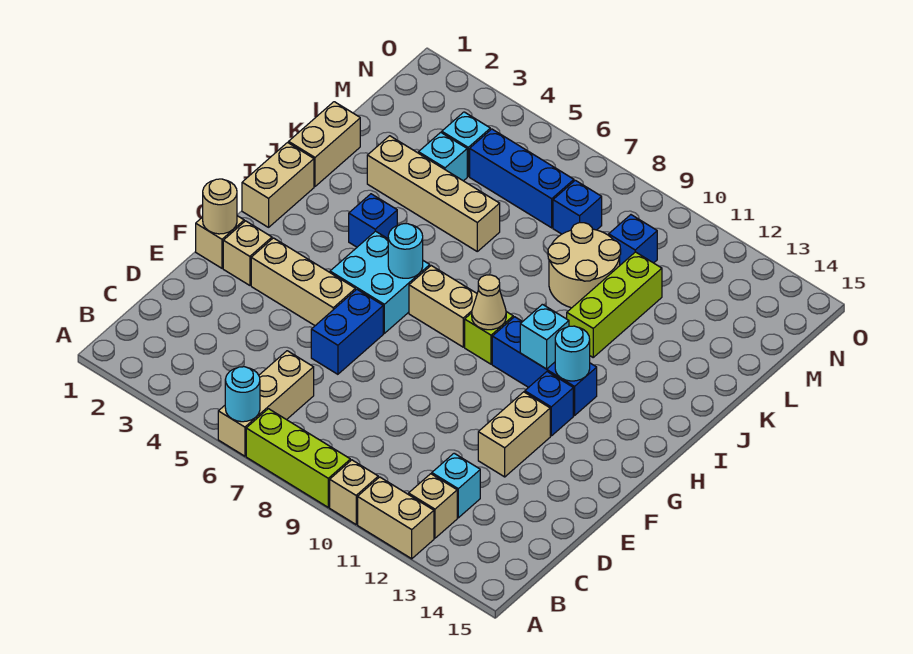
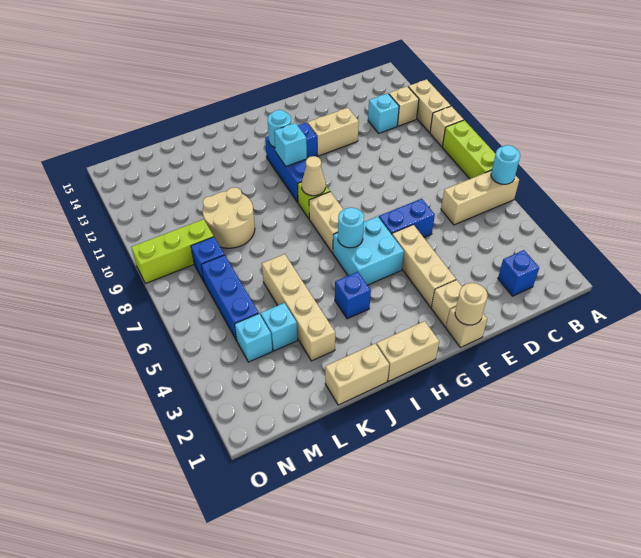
lime 1x3 brick [567,252,662,357] -> lime 1x3 brick moved to [131,219,214,284]
blue 1x1 brick [609,215,657,265] -> blue 1x1 brick moved to [498,250,539,296]

